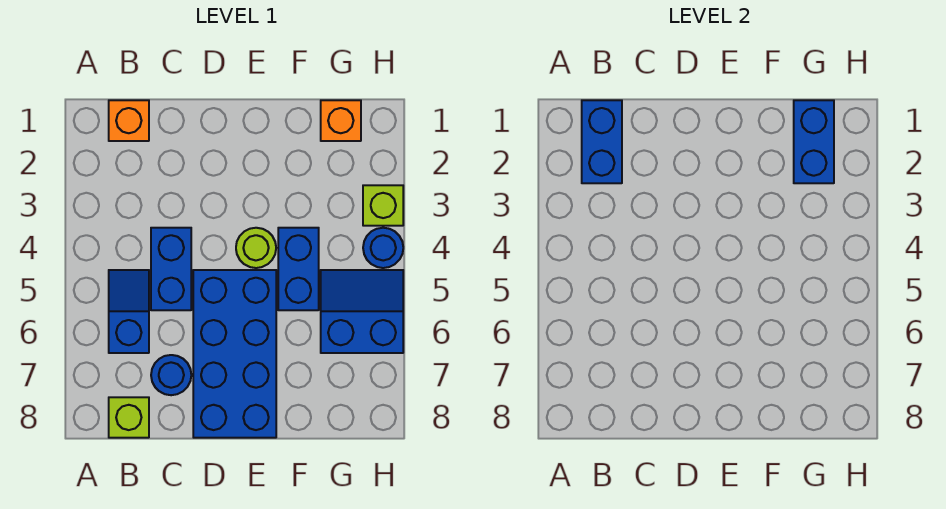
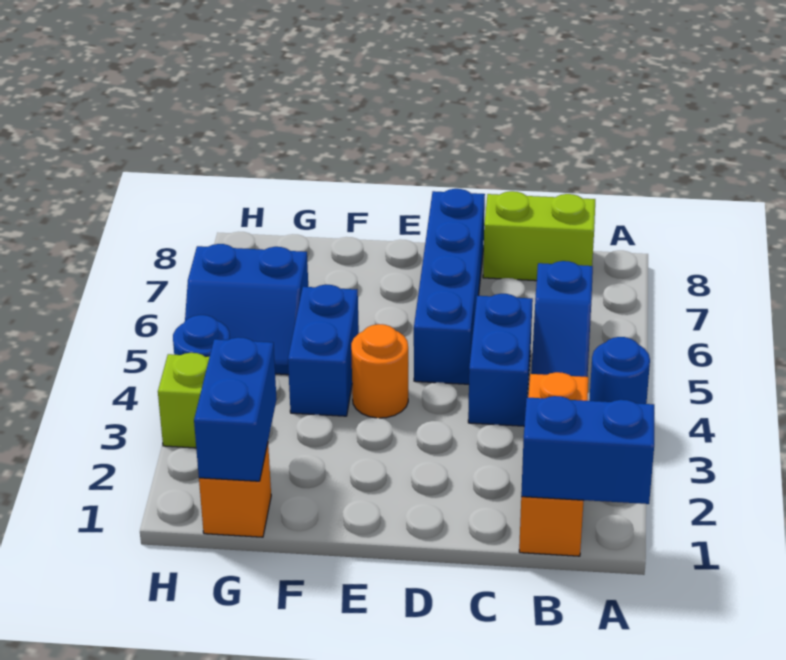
orange 1x1 brick [109,100,149,141] -> orange 1x3 brick [519,372,588,556]
blue 1x2 brick [582,100,622,183] -> blue 1x2 brick turned to [521,396,654,504]
lime 1x1 brick [109,397,149,438] -> lime 1x2 brick [483,191,595,281]
blue 1x1 round brick [151,355,191,395] -> blue 1x1 round brick moved to [589,337,650,404]
blue 2x4 brick [193,270,276,438] -> blue 1x4 brick [414,189,485,384]
lime 1x1 round brick [236,228,276,268] -> orange 1x1 round brick [351,324,408,418]

